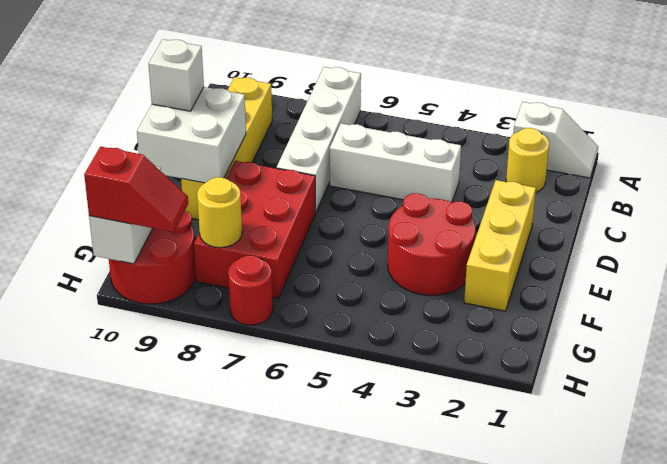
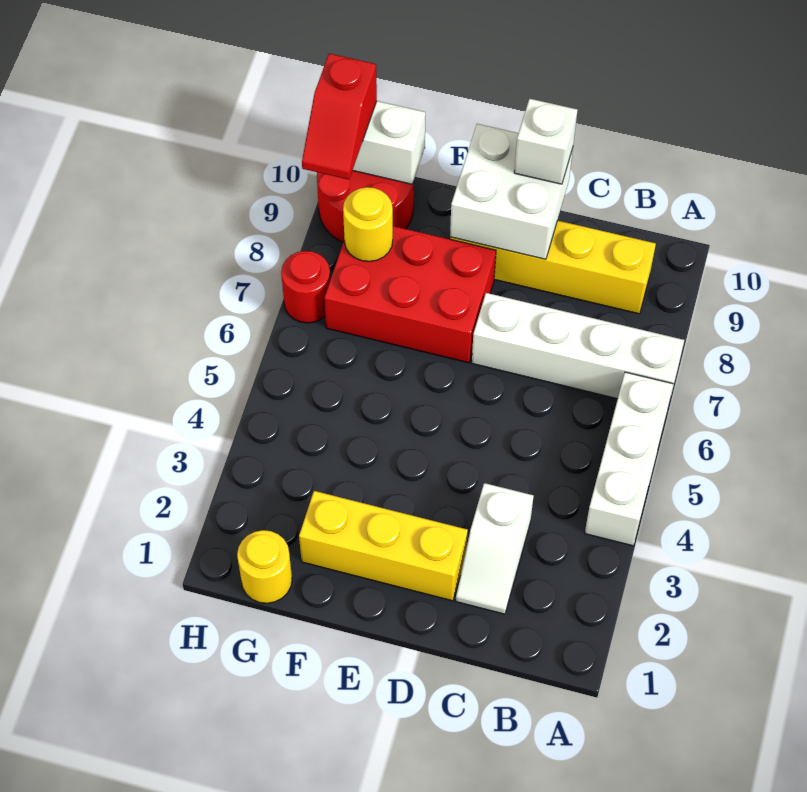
white 1x2 slope [513,102,598,178] -> white 1x2 slope moved to [456,483,534,614]
yellow 1x1 round brick [506,128,549,192] -> yellow 1x1 round brick moved to [237,530,292,603]
white 1x3 brick [330,123,461,202] -> white 1x3 brick moved to [585,372,673,546]
red 2x2 round brick [388,193,475,295] -> none

